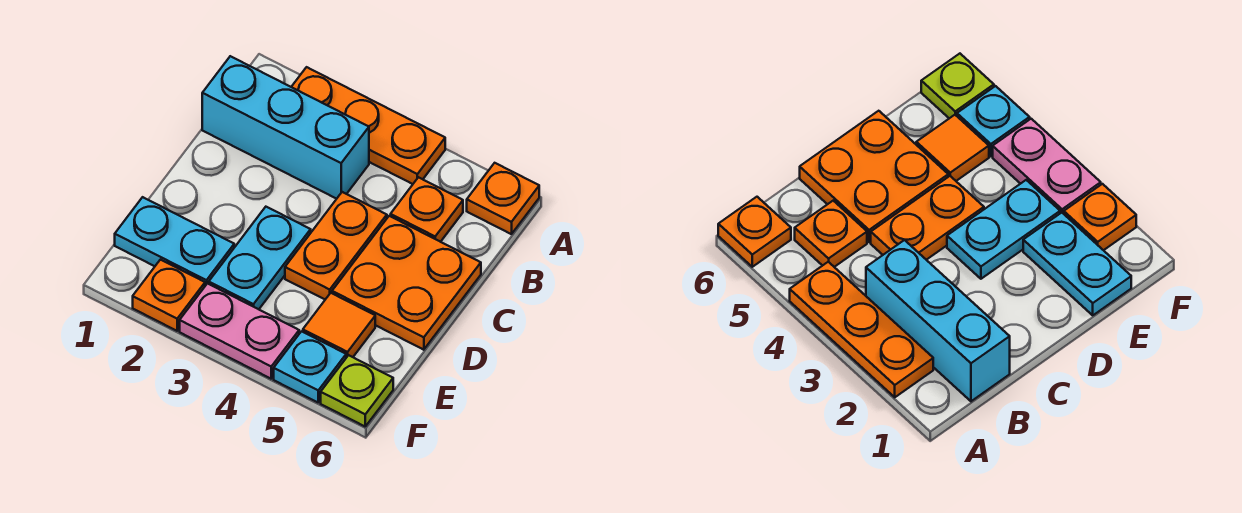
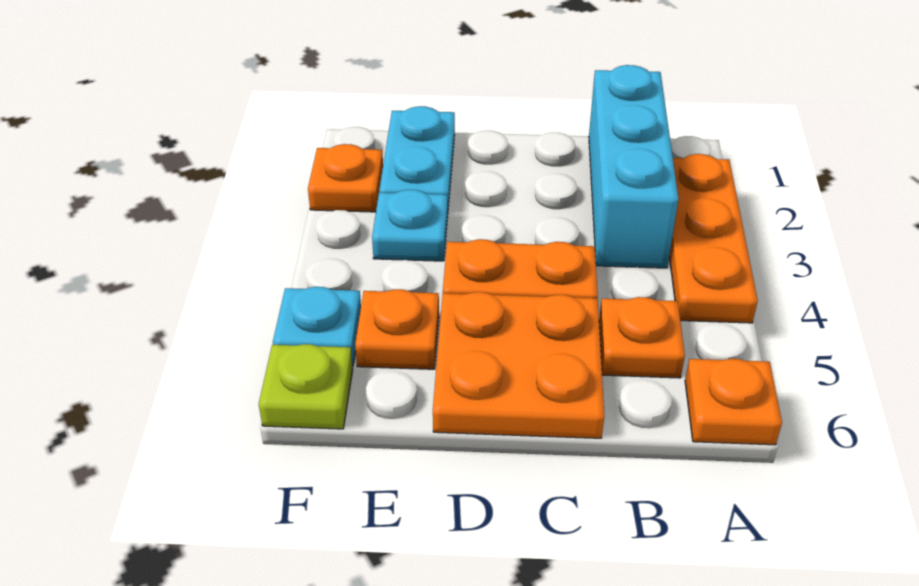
cyan 1x2 plate [209,207,311,309] -> cyan 1x1 plate [372,189,448,261]
orange 1x1 tile [303,293,375,358] -> orange 1x1 plate [355,289,439,369]
pink 1x2 plate [180,284,299,379] -> none

